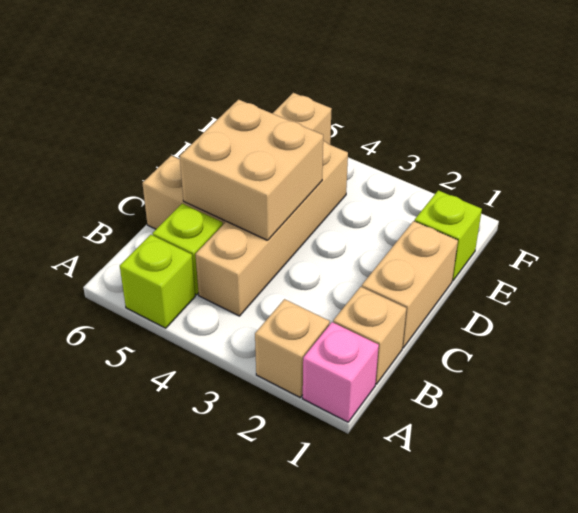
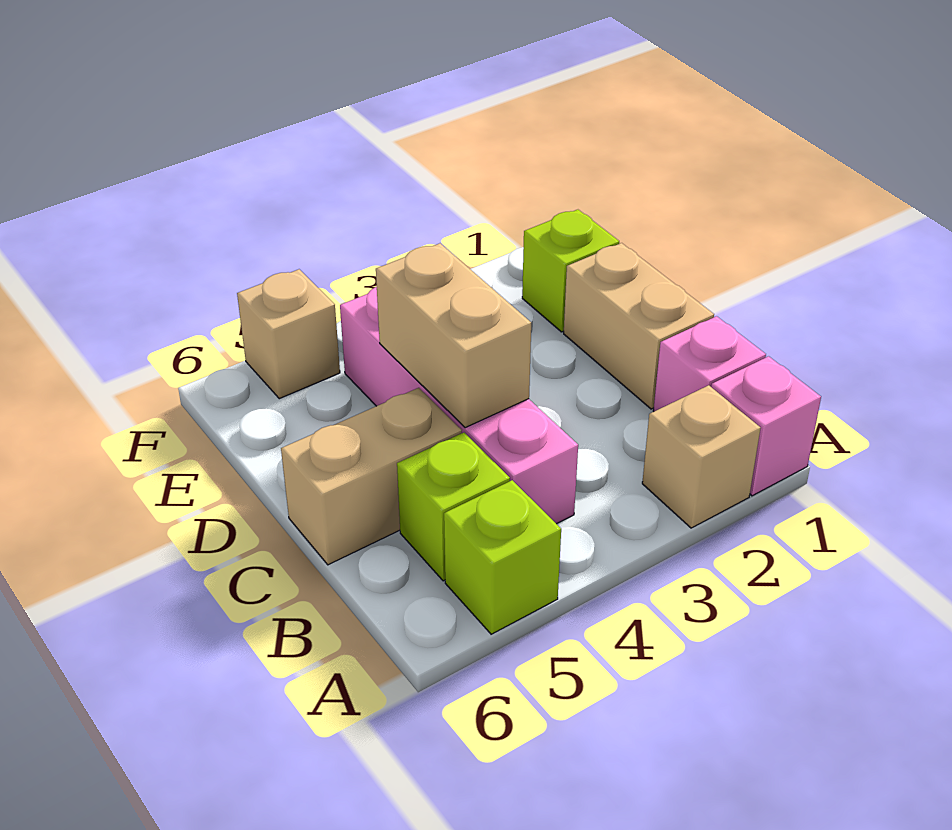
tan 1x1 brick [333,287,407,384] -> pink 1x1 brick [653,316,766,411]
tan 1x4 brick [195,141,348,316] -> pink 1x4 brick [340,287,578,524]
tan 2x2 brick [180,100,323,240] -> tan 1x2 brick [376,243,531,428]

